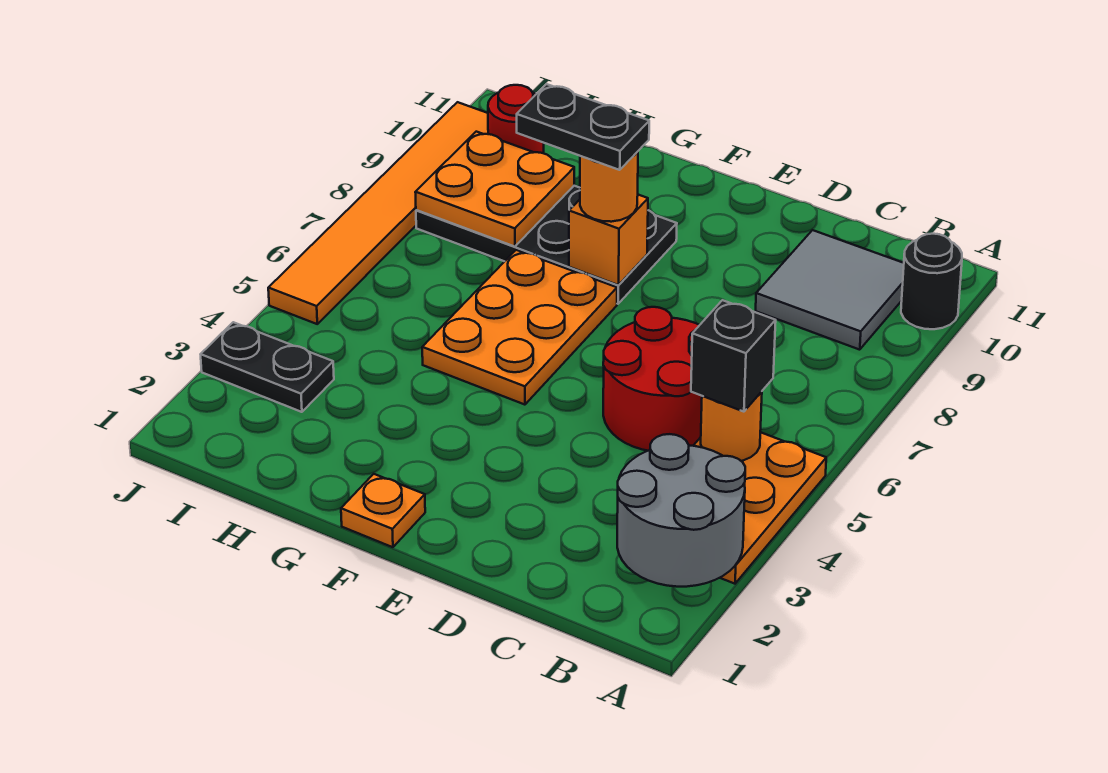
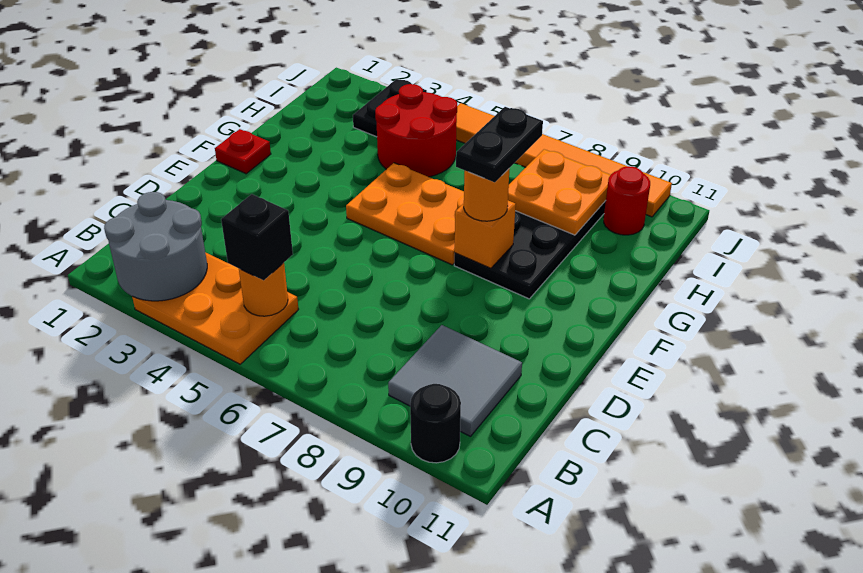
red 2x2 round brick [603,307,702,451] -> red 2x2 round brick moved to [375,84,457,177]
orange 1x1 plate [341,474,425,547] -> red 1x1 plate [215,129,271,174]

